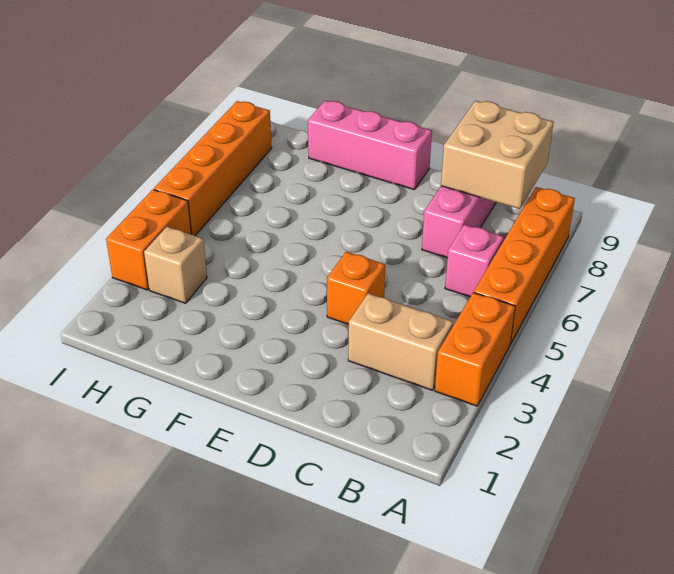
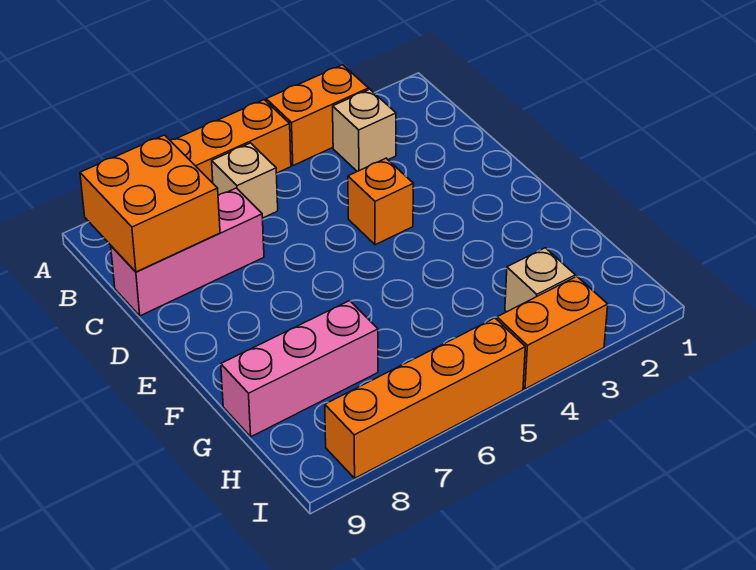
tan 1x2 brick [348,293,453,390] -> tan 1x1 brick [333,89,396,171]
pink 1x1 brick [445,225,504,297] -> tan 1x1 brick [212,143,278,218]
tan 2x2 brick [441,101,554,209] -> orange 2x2 brick [80,135,220,272]
pink 1x3 brick [308,101,432,190] -> pink 1x3 brick turned to [221,301,378,437]

